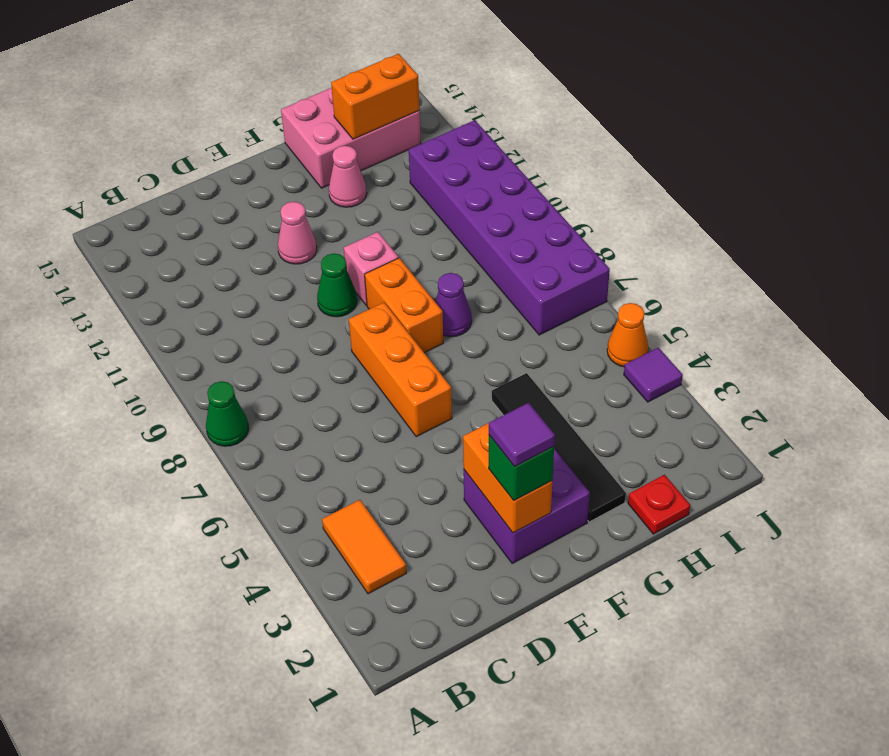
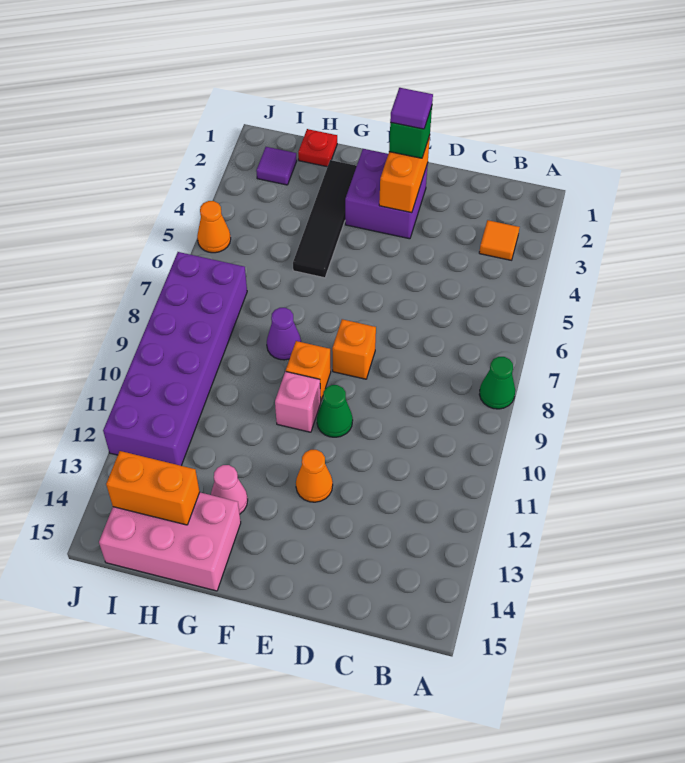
orange 1x2 tile [322,500,406,594] -> orange 1x1 tile [479,220,520,260]
orange 1x3 brick [349,302,452,437] -> orange 1x1 brick [332,319,376,379]
pink 1x1 cone [278,202,317,264] -> orange 1x1 cone [296,450,333,502]
orange 1x2 brick [365,258,443,353] -> orange 1x1 brick [286,341,331,400]
purple 1x1 tile [624,347,683,402] -> purple 1x1 tile moved to [256,147,297,185]

